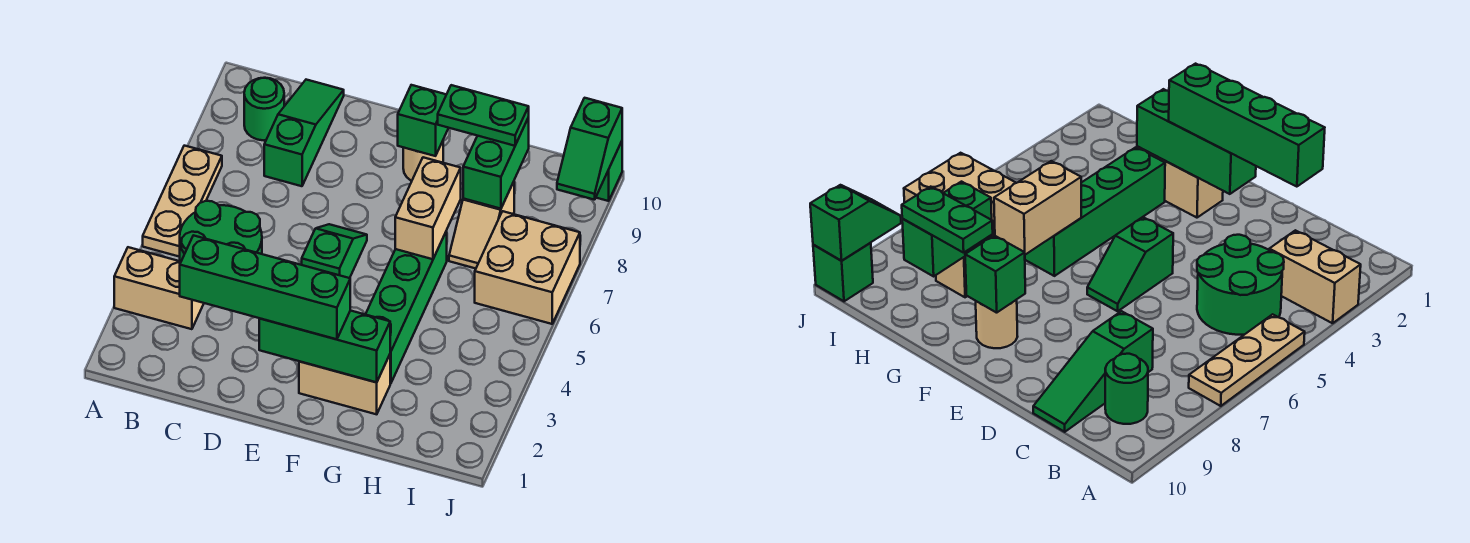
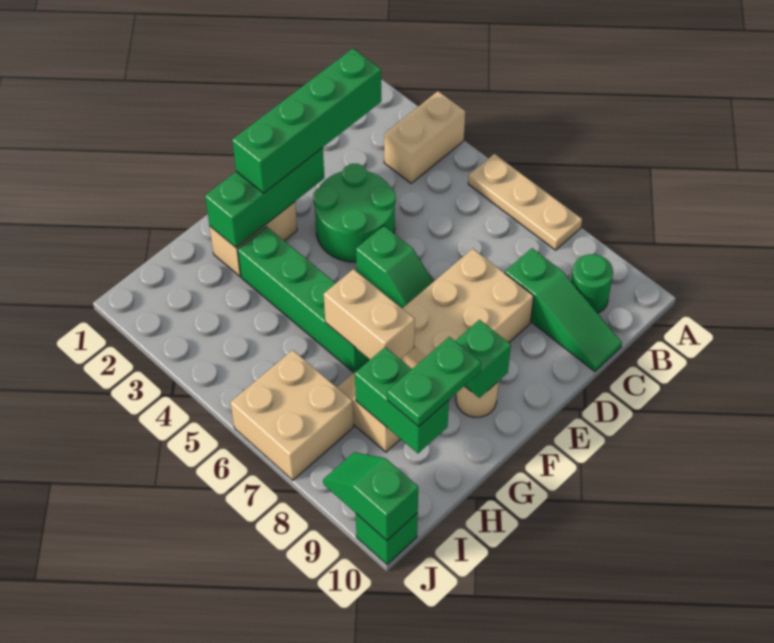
green 2x2 round brick [180,201,262,261] -> green 2x2 round brick moved to [313,164,396,262]
none -> tan 2x3 brick [400,249,534,369]

